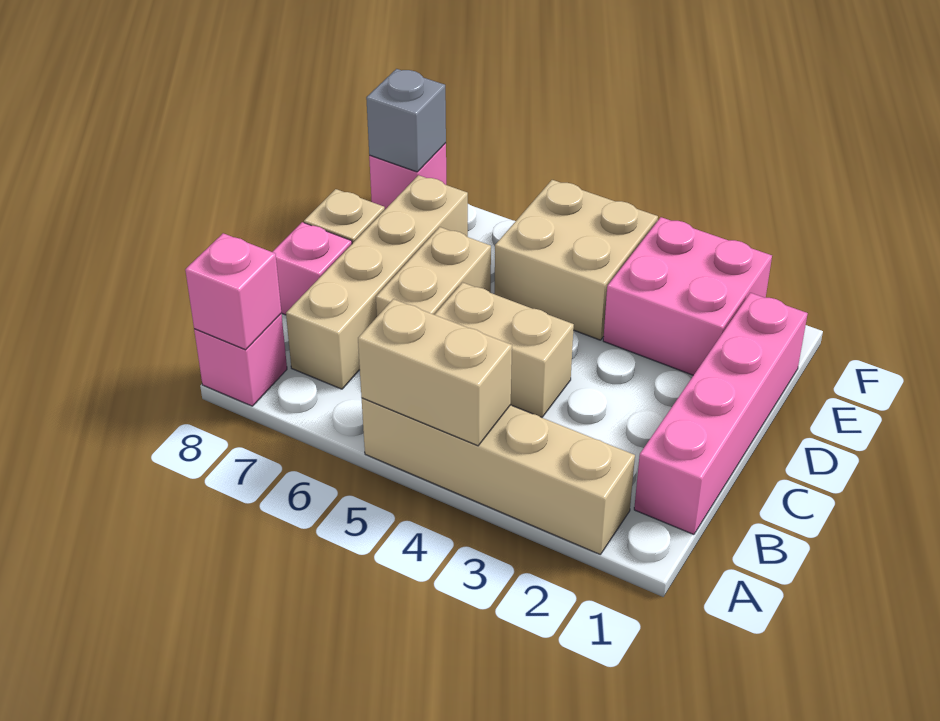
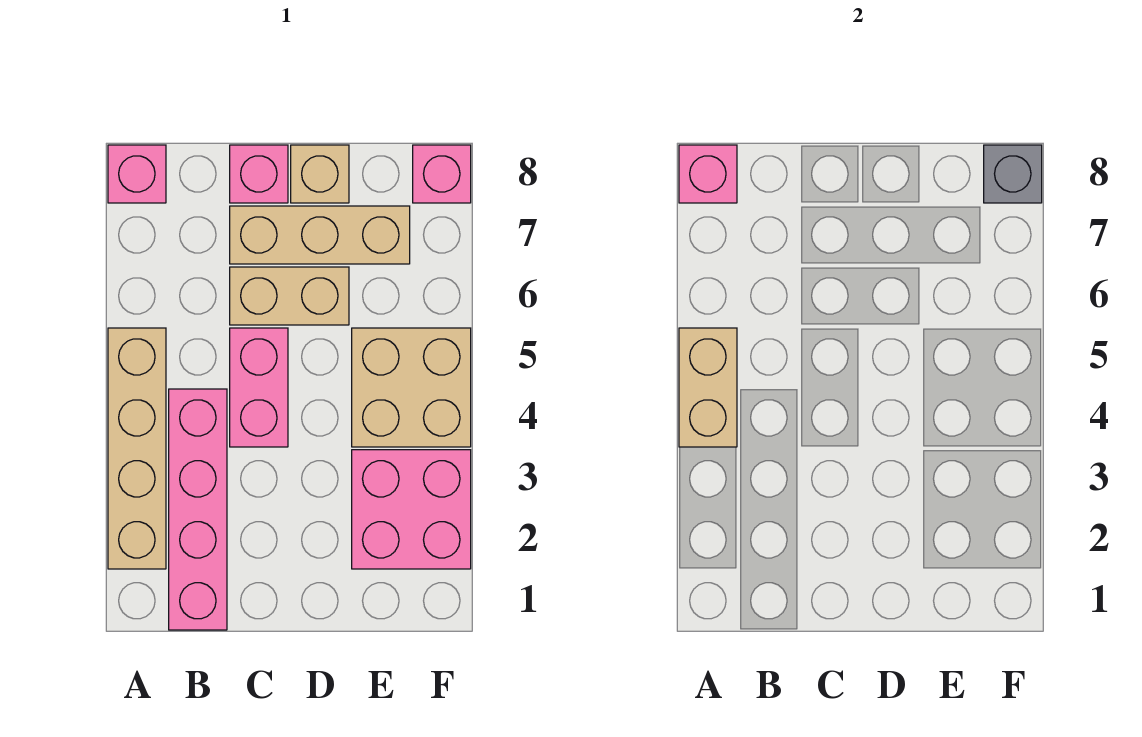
pink 1x4 brick [634,293,808,535] -> pink 1x4 brick turned to [169,389,227,630]
tan 1x4 brick [286,175,468,389] -> tan 1x3 brick [230,206,410,264]
tan 1x2 brick [435,282,574,418] -> pink 1x2 brick [230,328,288,447]

